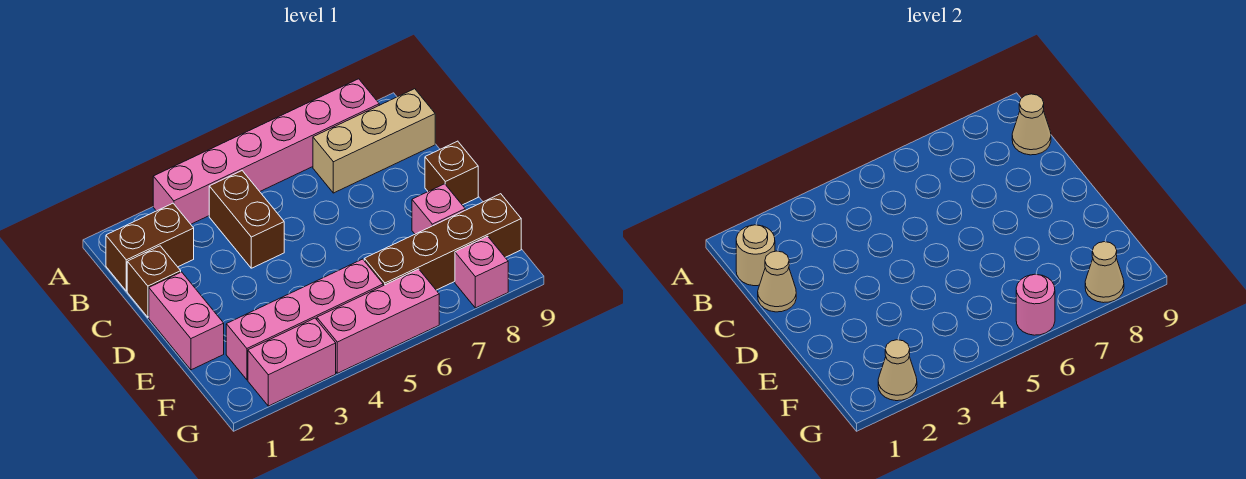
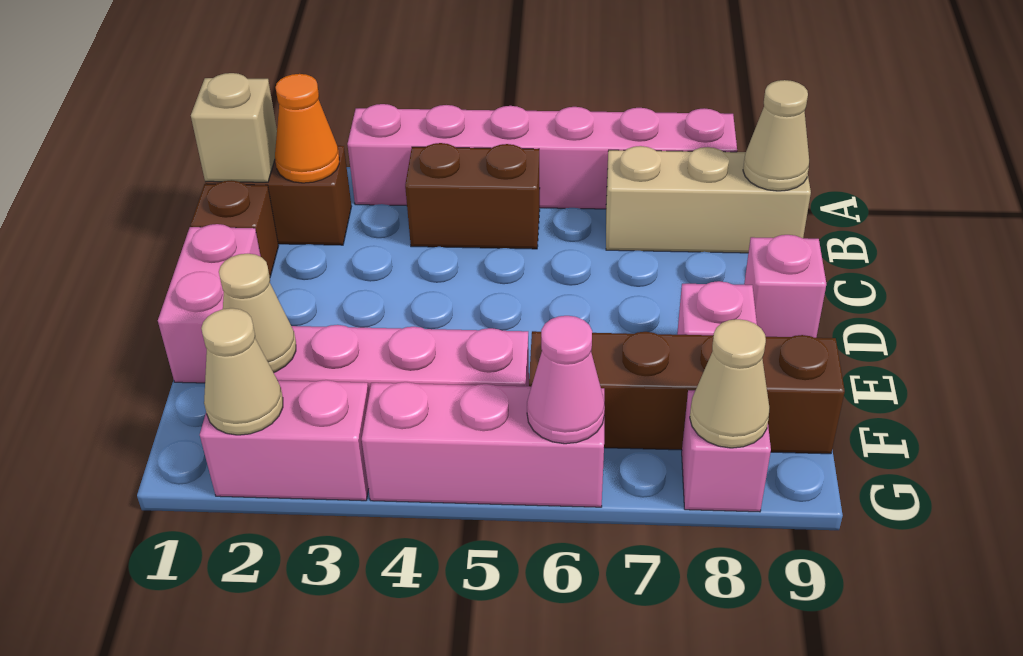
tan 1x1 round brick [736,225,775,286] -> tan 1x1 brick [191,73,277,182]
none -> orange 1x1 cone [275,74,339,183]
brown 1x2 brick [209,171,284,268] -> brown 1x2 brick turned to [405,143,540,249]
tan 1x1 cone [758,251,796,312] -> tan 1x1 cone moved to [219,254,296,373]
brown 1x1 brick [425,141,478,205] -> pink 1x1 brick [744,235,826,338]
pink 1x1 round brick [1016,274,1055,335] -> pink 1x1 cone [527,316,605,444]

